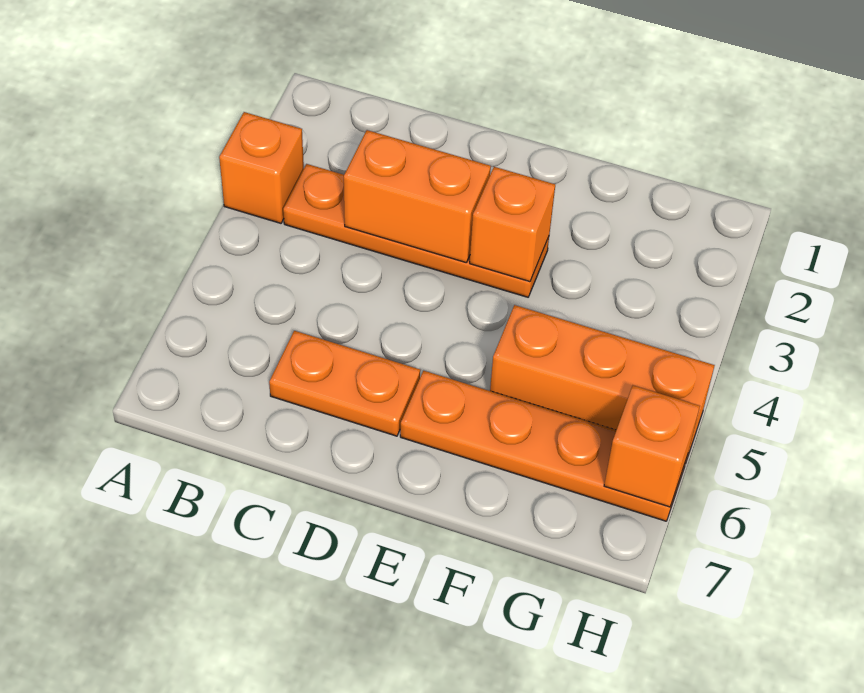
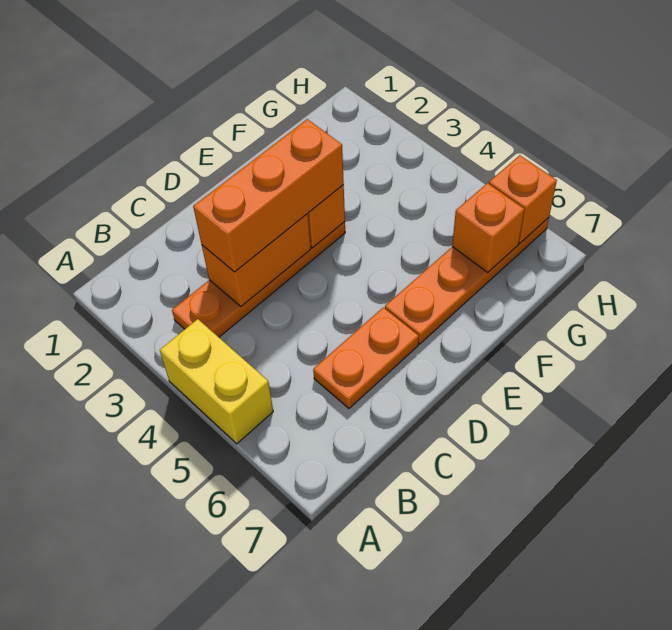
orange 1x1 brick [219,112,304,223] -> orange 1x1 brick moved to [452,183,525,272]
none -> yellow 1x2 brick [160,319,273,444]
orange 1x3 brick [490,305,715,458] -> orange 1x3 brick moved to [193,119,344,272]

